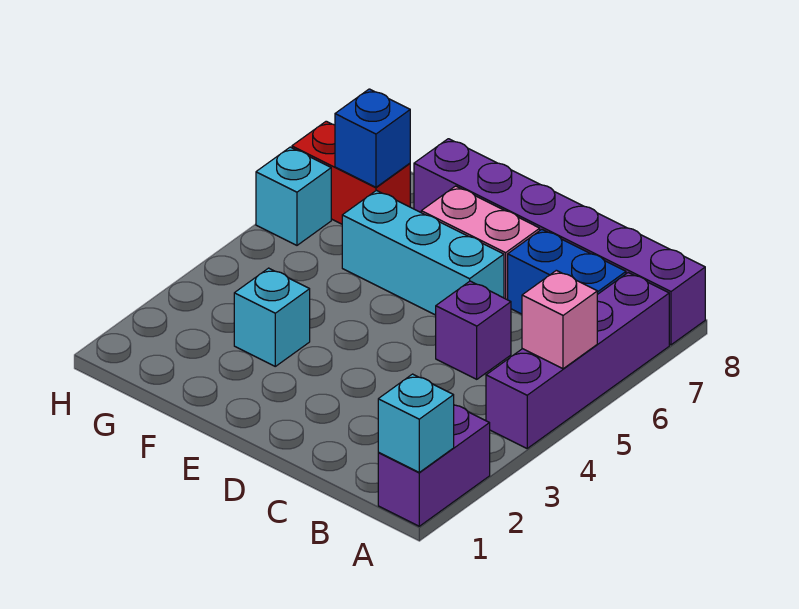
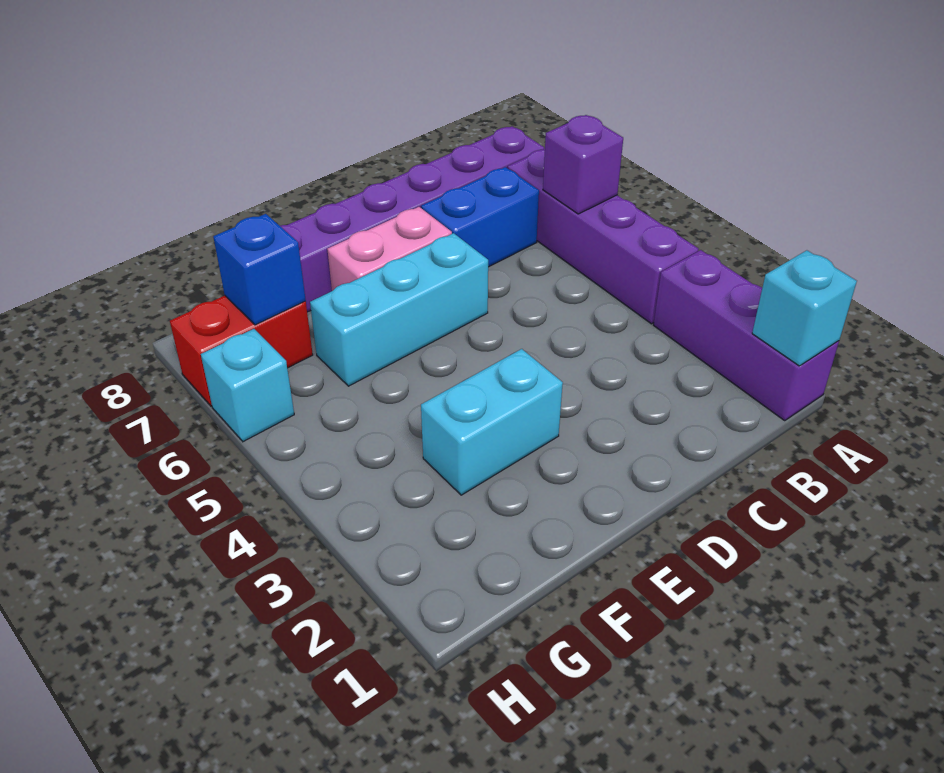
purple 1x2 brick [378,405,490,526] -> purple 1x3 brick [654,250,839,421]
pink 1x1 brick [522,270,597,369] -> none
purple 1x1 brick [436,281,511,379] -> purple 1x1 brick moved to [543,115,623,214]
cyan 1x1 brick [234,268,310,366] -> cyan 1x2 brick [421,349,563,495]

